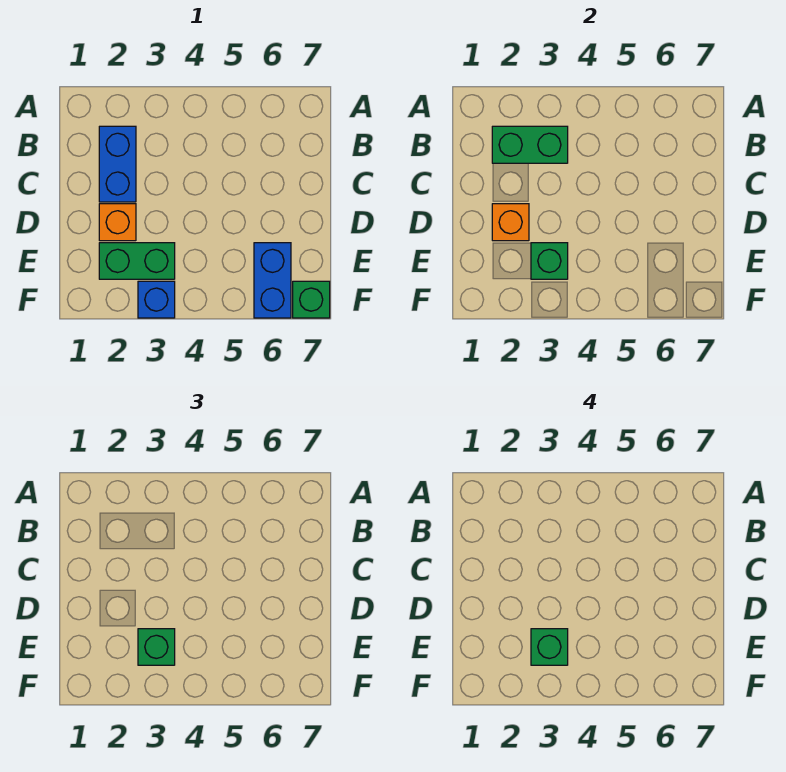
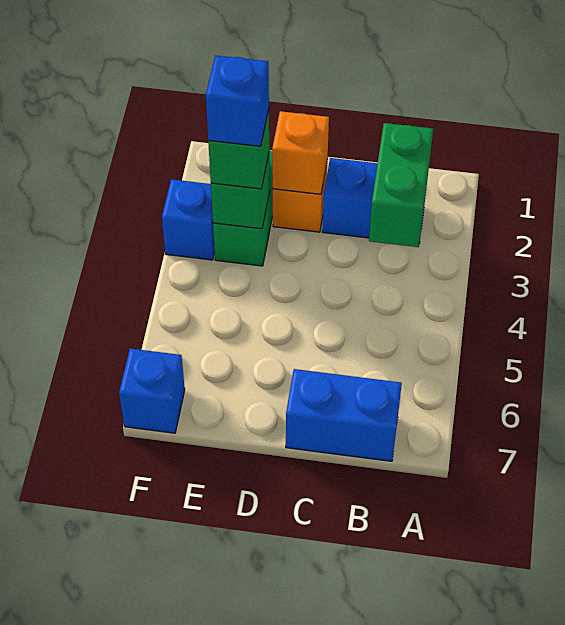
green 1x1 brick [531,629,568,665] -> blue 1x1 brick [206,56,269,146]
blue 1x2 brick [254,243,291,318] -> blue 1x2 brick moved to [286,369,402,461]
green 1x1 brick [293,281,330,318] -> blue 1x1 brick [119,349,185,433]

